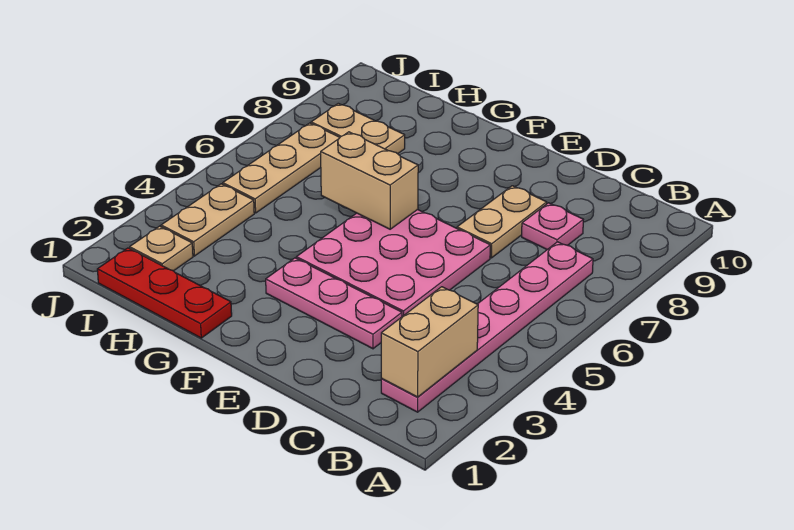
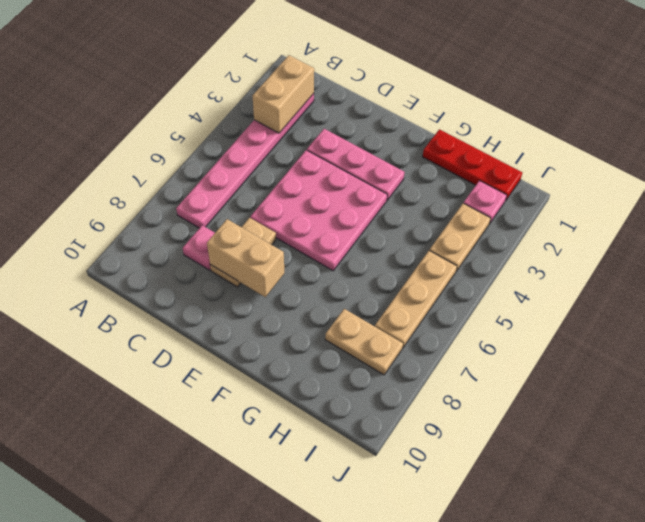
tan 1x2 brick [321,132,418,229] -> tan 1x2 brick moved to [207,219,284,297]
tan 1x1 plate [130,226,193,271] -> pink 1x1 plate [464,181,507,224]

